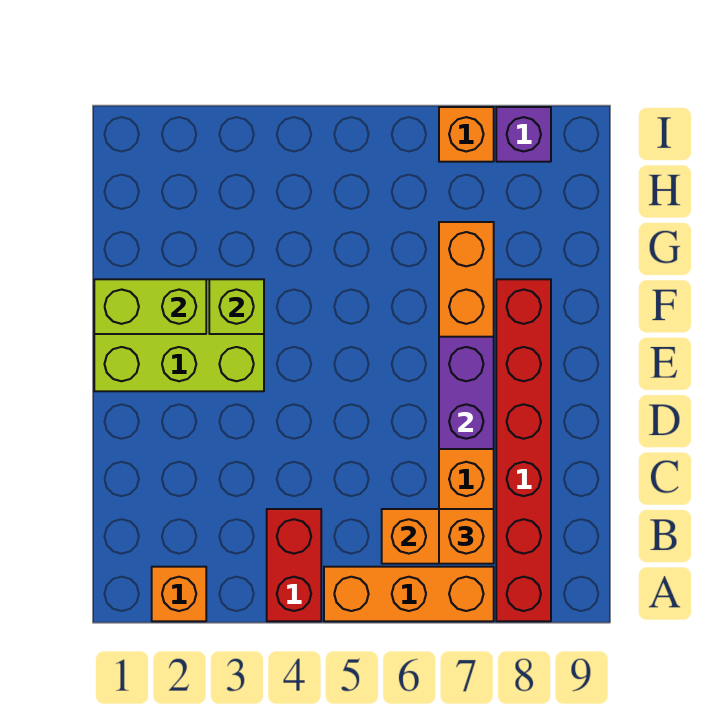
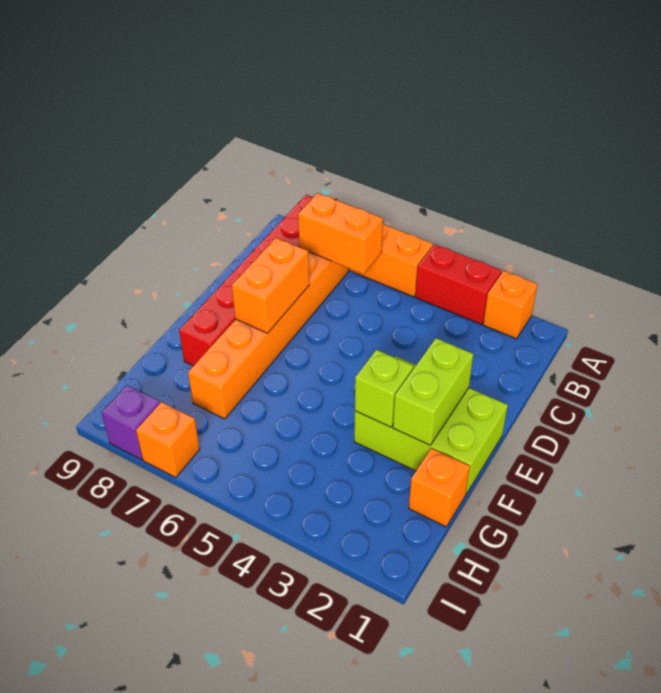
red 1x2 brick [267,509,321,621] -> red 1x2 brick turned to [416,244,502,324]
orange 1x1 brick [439,509,494,564] -> orange 1x1 brick moved to [409,448,470,527]
purple 1x2 brick [439,337,494,449] -> orange 1x2 brick [232,238,309,333]
lime 1x2 brick [94,279,206,334] -> lime 1x2 brick turned to [393,338,473,445]

